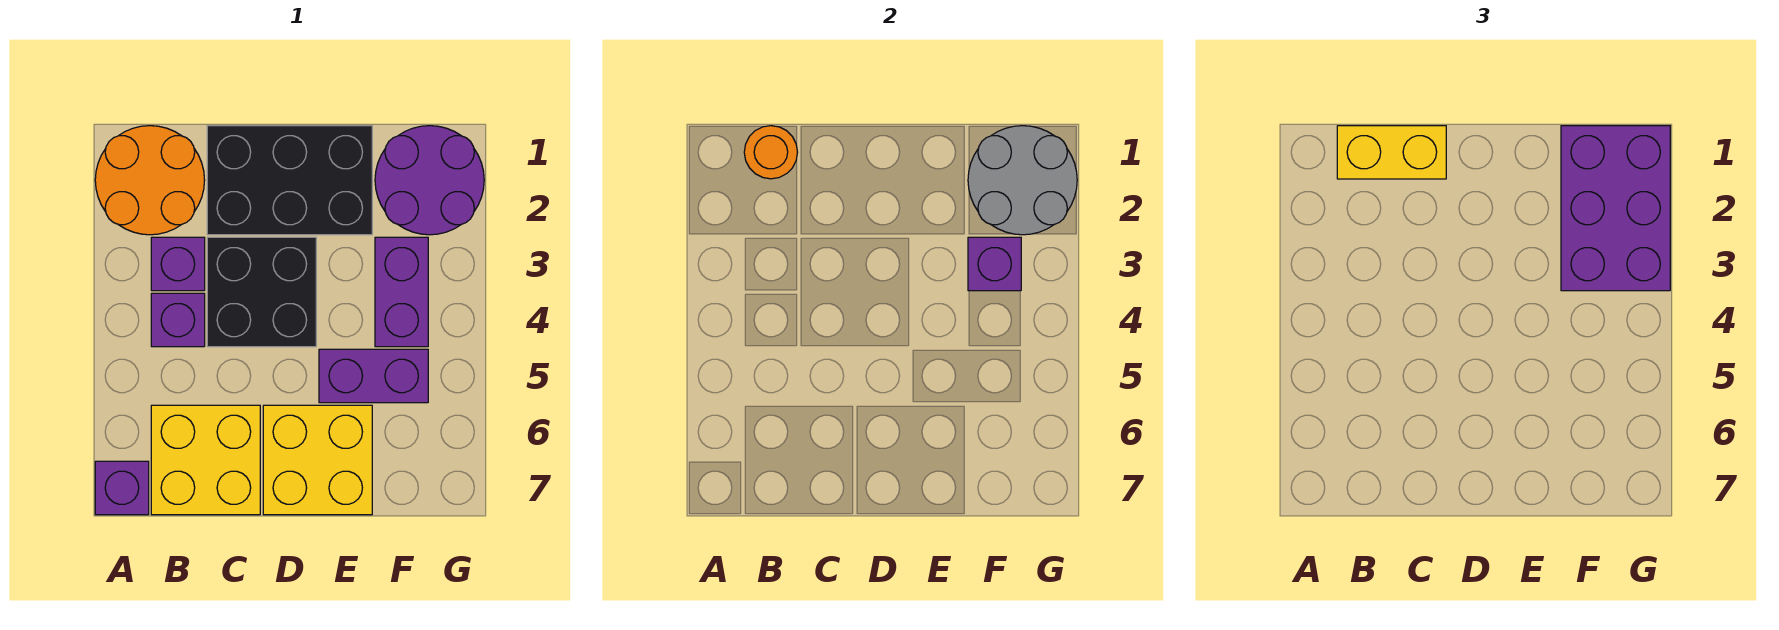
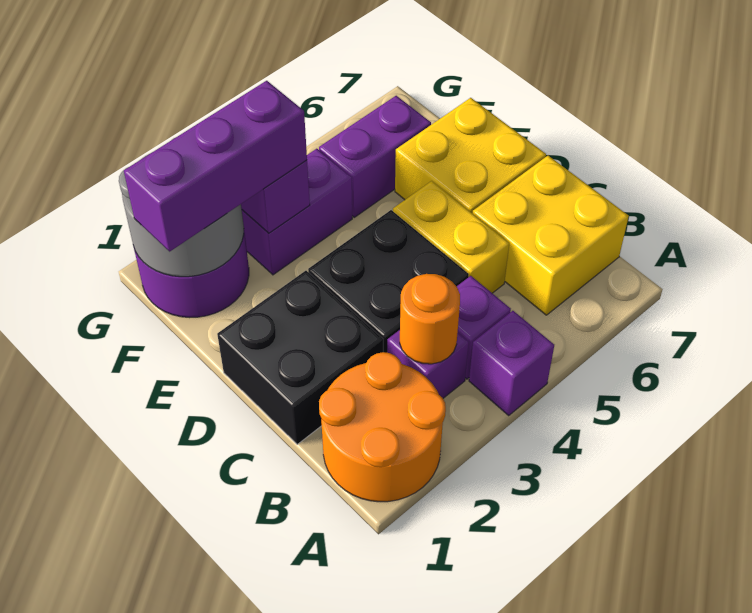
purple 1x1 brick [95,461,149,515] -> purple 1x1 brick moved to [469,311,554,415]
orange 1x1 round brick [744,126,798,179] -> orange 1x1 round brick moved to [400,274,460,364]
yellow 1x2 brick [1337,126,1446,179] -> yellow 1x2 brick moved to [393,181,509,293]
black 2x3 brick [207,126,372,235] -> black 2x2 brick [217,271,383,444]
purple 1x2 brick [319,349,428,403] -> purple 1x2 brick turned to [319,96,431,217]
purple 2x3 brick [1561,126,1670,291] -> purple 1x3 brick [124,81,307,251]

